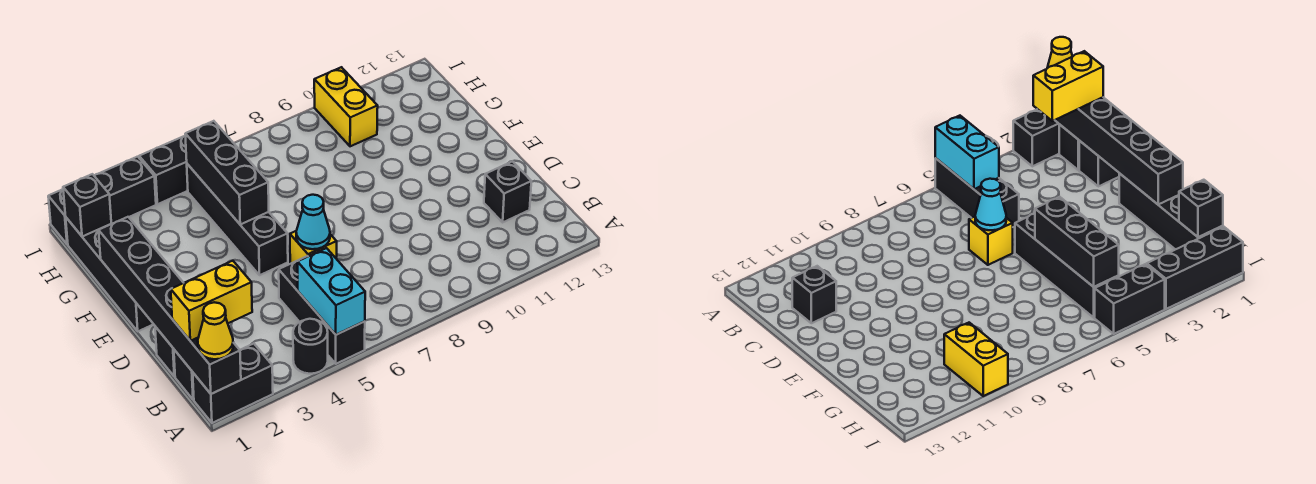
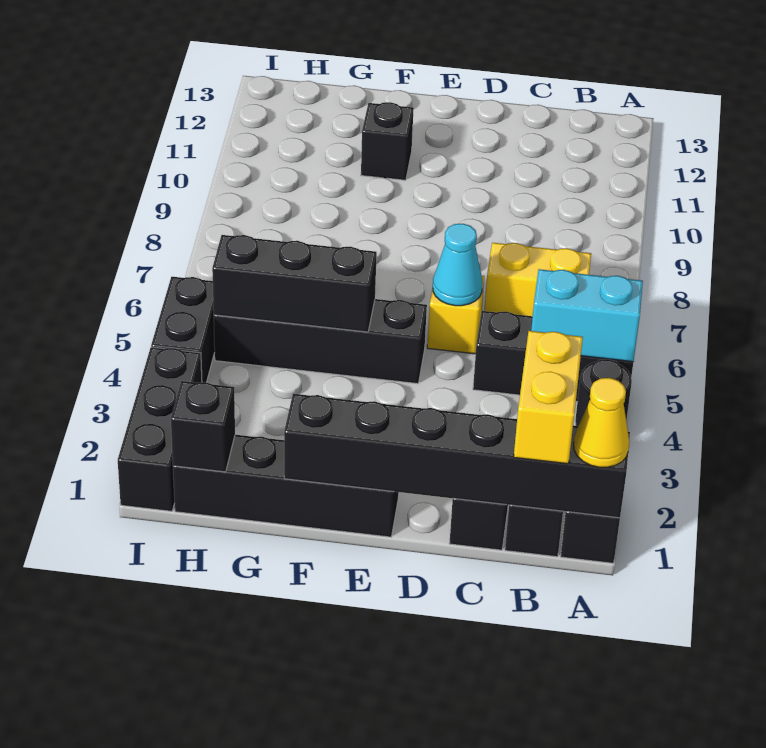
black 1x1 brick [484,161,531,222] -> black 1x1 brick moved to [361,102,414,180]
yellow 1x2 brick [314,67,378,146] -> yellow 1x2 brick moved to [484,243,591,316]

